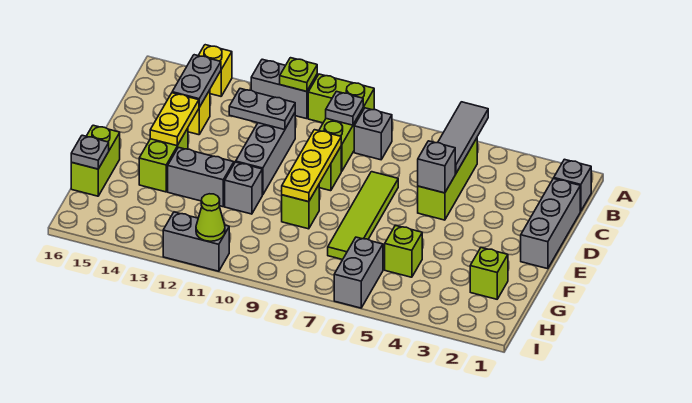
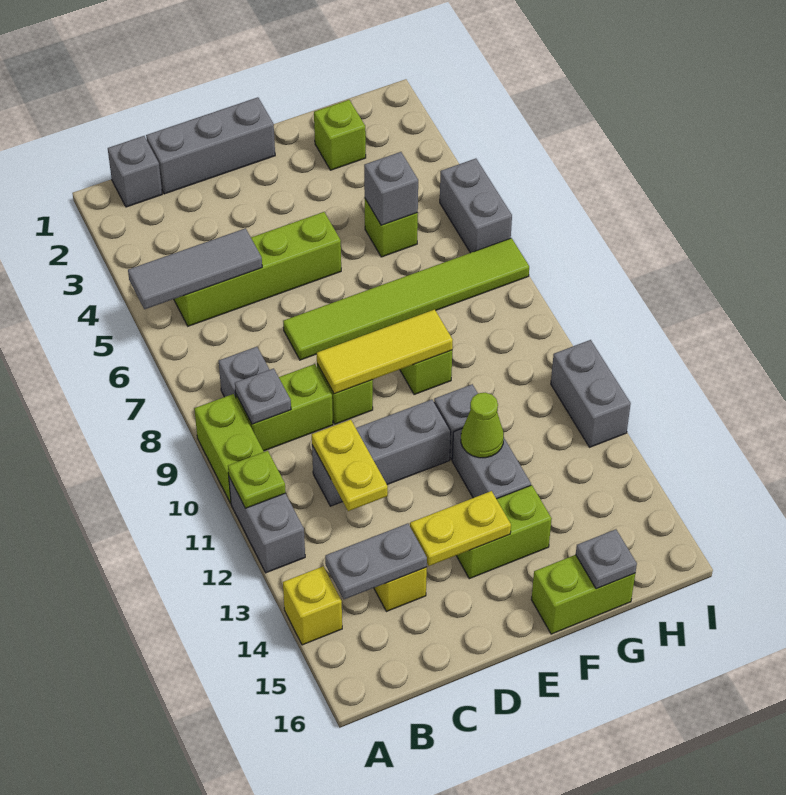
lime 1x3 brick [418,138,477,220] -> lime 1x4 brick [174,212,341,326]
grey 1x2 plate [229,89,295,130] -> yellow 1x2 plate [312,420,388,511]
grey 1x1 brick [418,141,455,193] -> grey 1x1 brick moved to [364,152,418,225]
lime 1x4 tile [328,172,398,260] -> lime 1x6 tile [283,238,529,360]
yellow 1x3 plate [282,130,341,202] -> yellow 1x3 tile [317,309,453,394]
grey 1x2 brick [334,237,383,308] -> grey 1x2 brick turned to [440,159,512,253]
lime 1x1 cone [196,194,225,241] -> lime 1x1 cone moved to [461,393,504,458]

